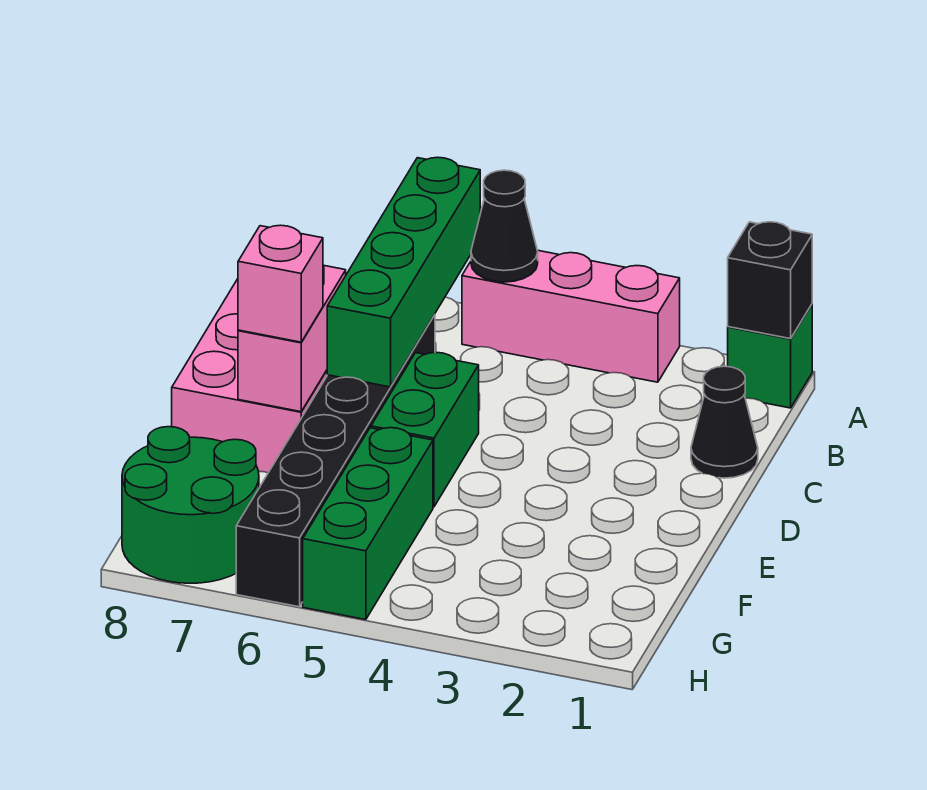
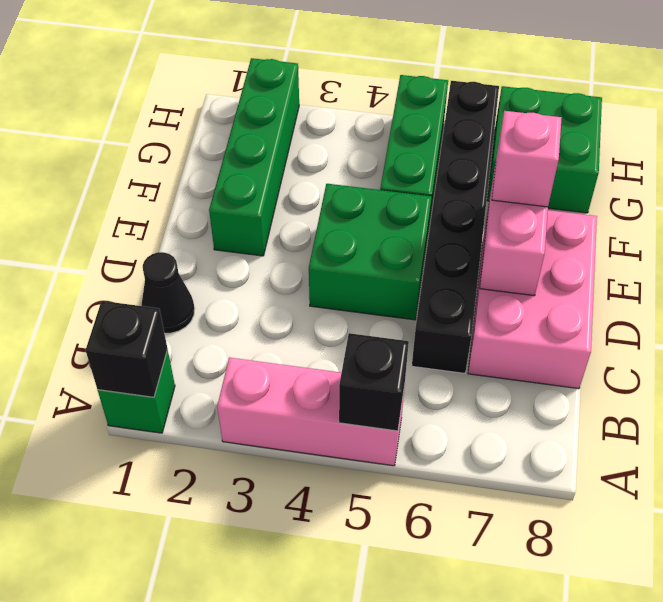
black 1x1 cone [471,170,538,282] -> black 1x1 brick [339,333,409,431]
green 1x4 brick [327,157,480,387] -> green 1x4 brick moved to [209,58,299,256]
green 1x2 brick [371,352,479,507] -> green 2x2 brick [309,184,432,320]
green 2x2 round brick [122,427,259,583] -> green 2x2 brick [487,86,602,213]

